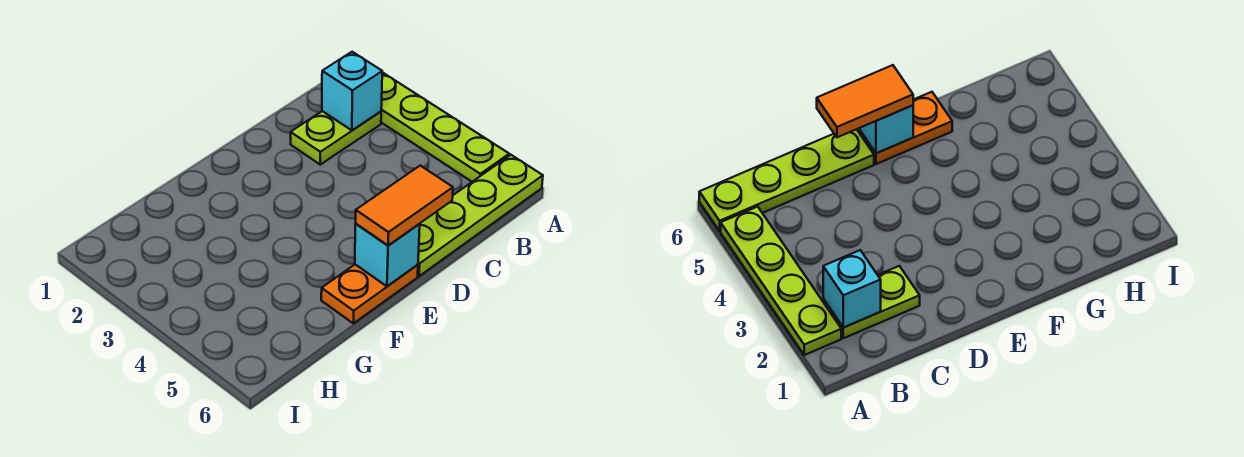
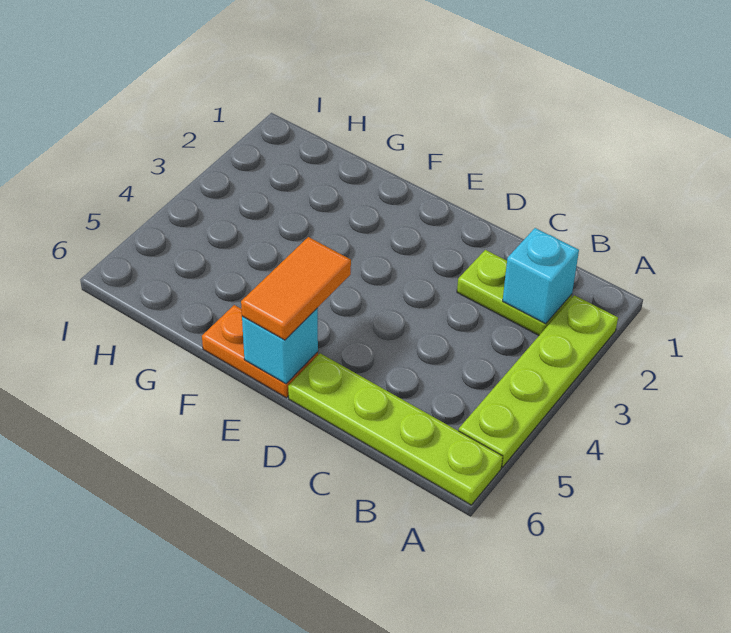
orange 1x2 tile [356,166,453,245] -> orange 1x2 tile turned to [241,237,351,340]

